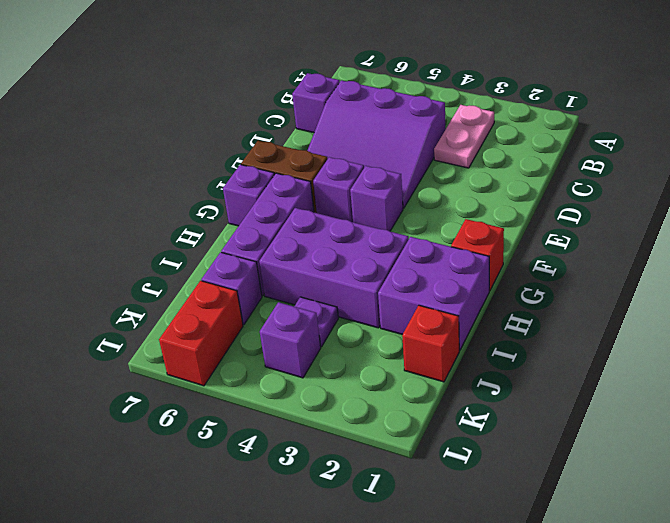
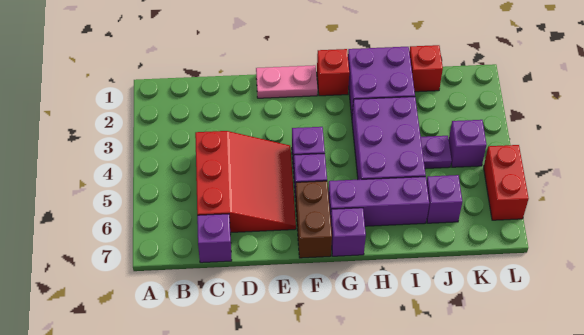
pink 1x2 plate [434,105,494,168] -> pink 1x2 plate moved to [256,65,318,98]
purple 3x3 slope [307,80,446,208] -> red 3x3 slope [195,131,296,233]
red 1x2 brick [159,281,243,386] -> red 1x2 brick turned to [484,145,529,220]

